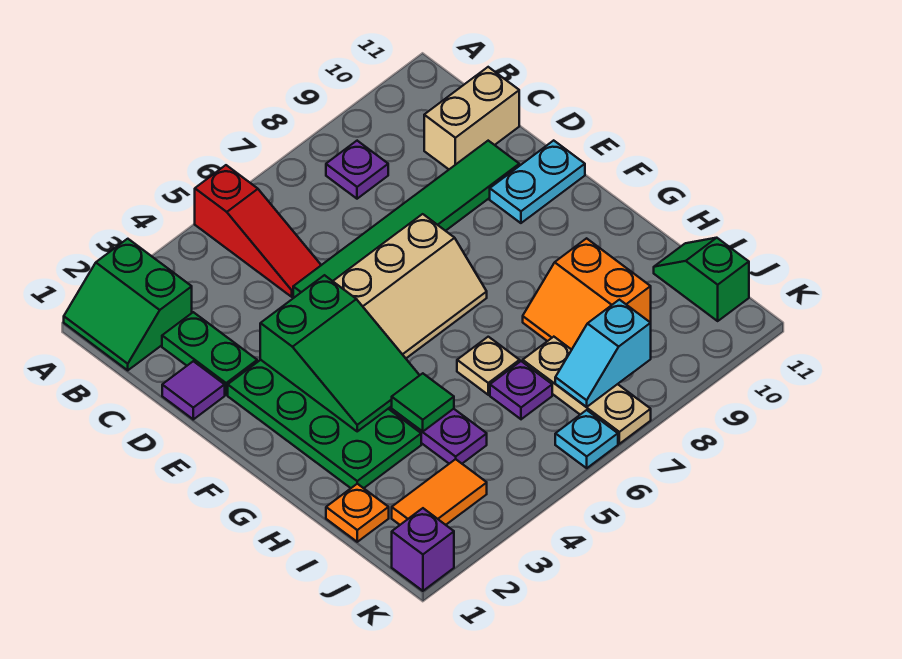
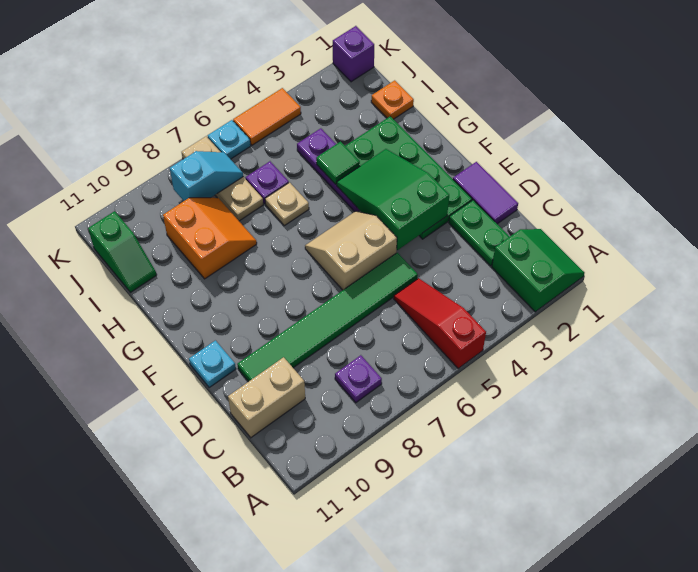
purple 1x1 tile [162,361,225,419] -> purple 1x2 tile [453,162,518,224]
tan 2x3 slope [333,214,487,358] -> tan 2x2 slope [305,211,397,290]
cyan 1x2 plate [490,140,585,223] -> cyan 1x1 plate [189,340,236,388]
orange 1x2 tile [392,459,487,525] -> orange 1x2 tile moved to [233,88,301,145]

